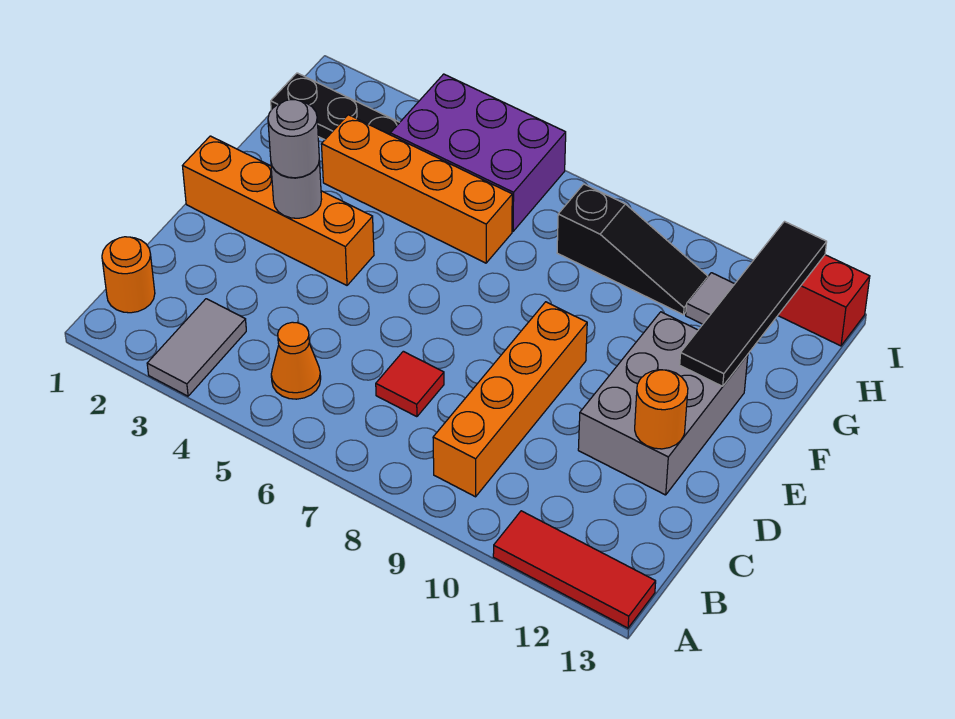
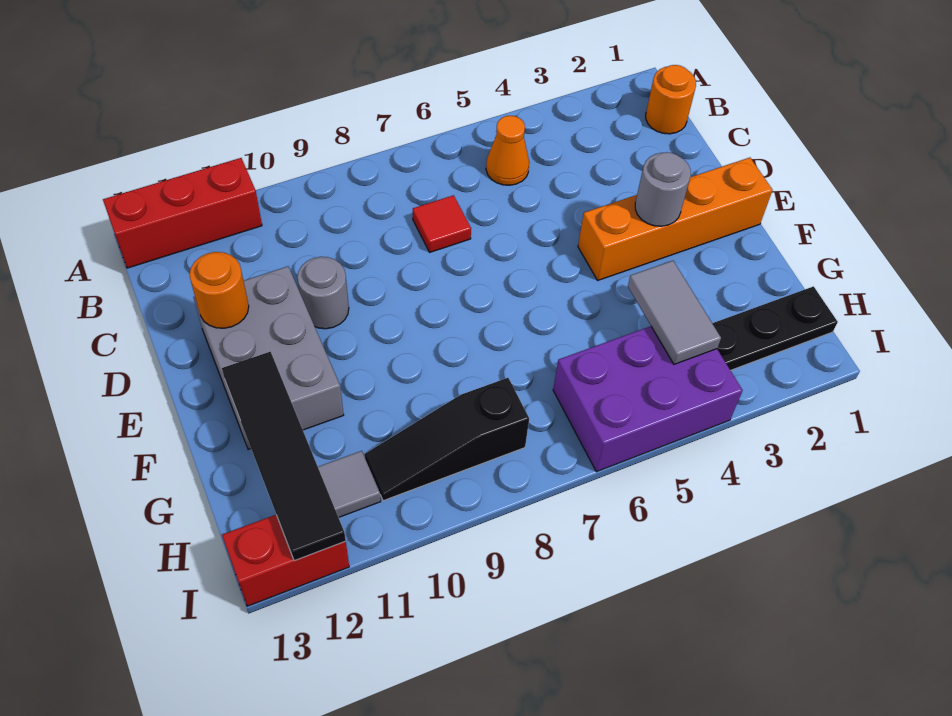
grey 1x2 tile [147,299,246,396] -> grey 1x2 tile moved to [628,261,721,364]
red 1x3 tile [493,511,656,628] -> red 1x3 brick [103,158,262,268]
orange 1x4 brick [433,302,587,497] -> none
grey 1x1 round brick [268,100,319,178] -> grey 1x1 round brick moved to [297,257,349,329]
orange 1x4 brick [321,115,512,263] -> none

